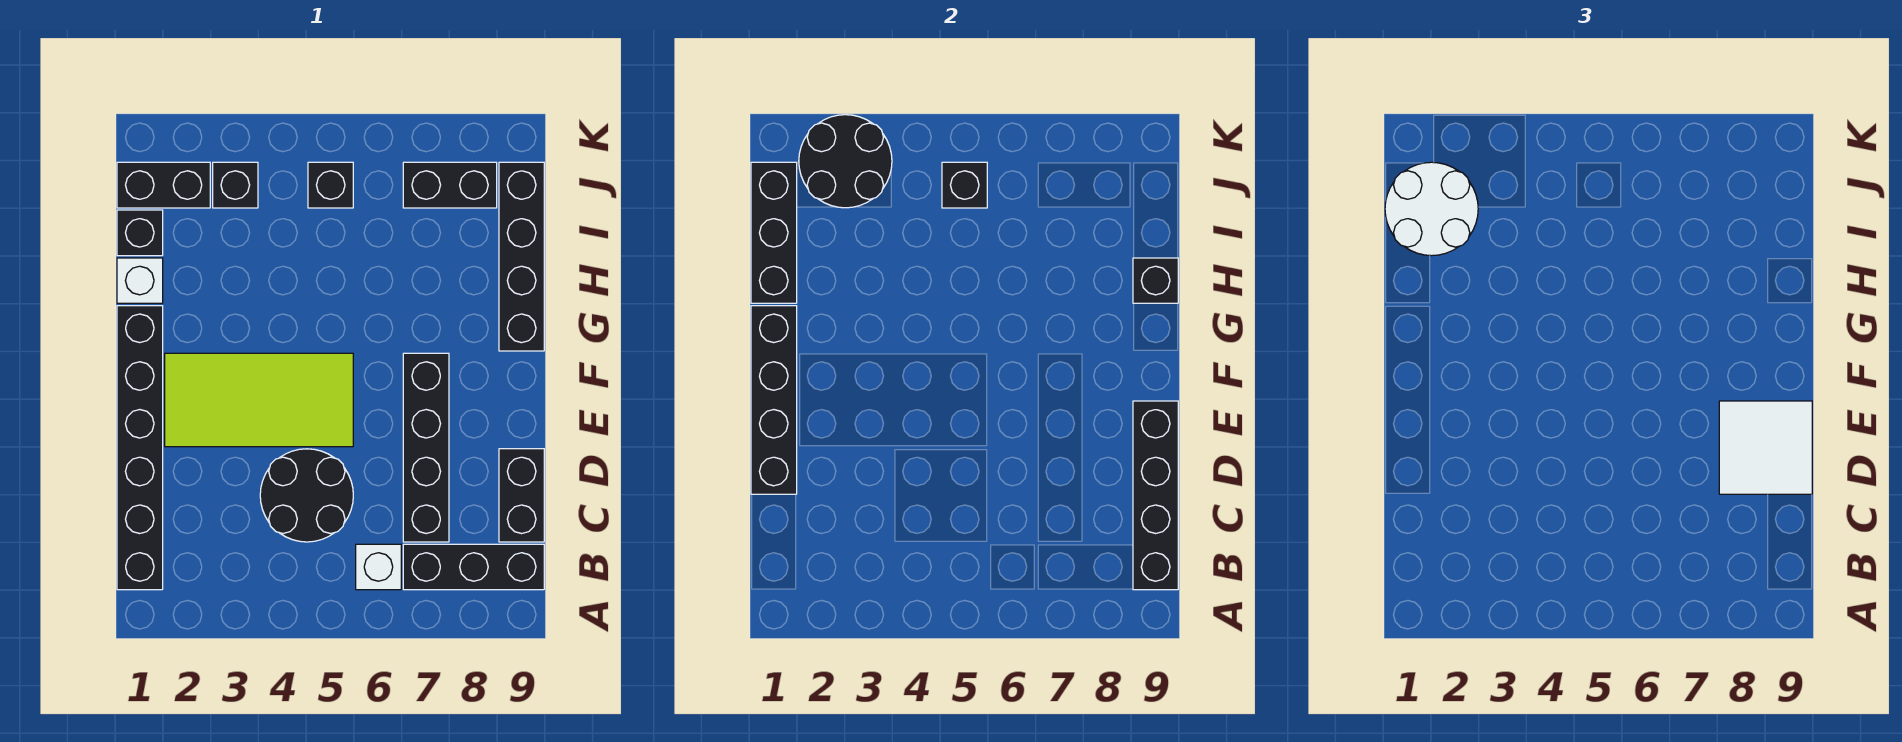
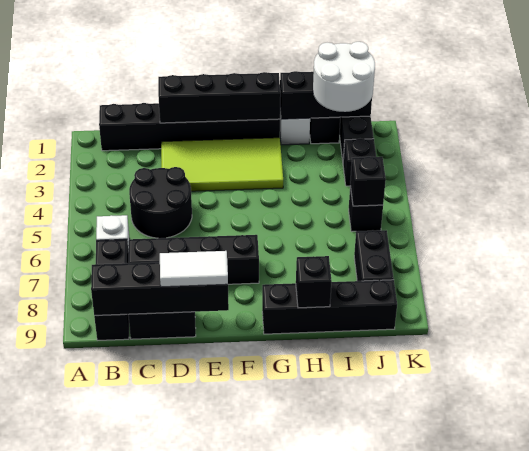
white 2x2 tile [1719,401,1812,494] -> white 1x2 tile [160,251,228,287]
lime 2x4 tile [165,353,353,447] -> lime 2x4 tile turned to [161,138,283,191]
black 2x2 round brick [799,115,892,208] -> none

